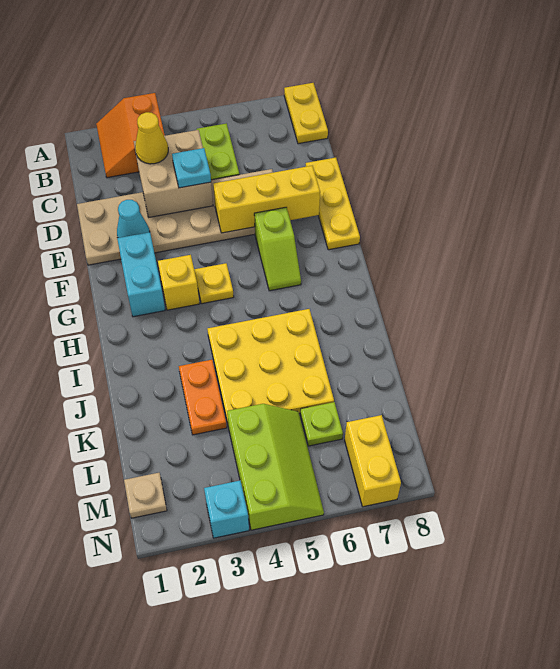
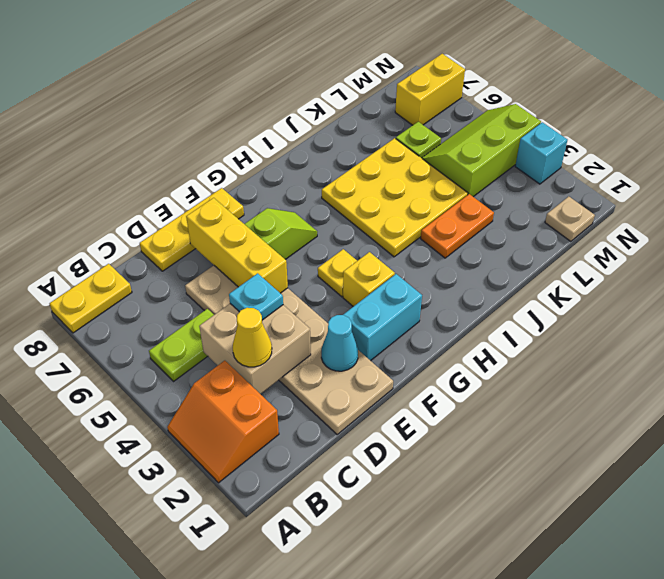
orange 2x2 slope [96,93,165,178] -> orange 2x2 slope turned to [167,361,279,483]

